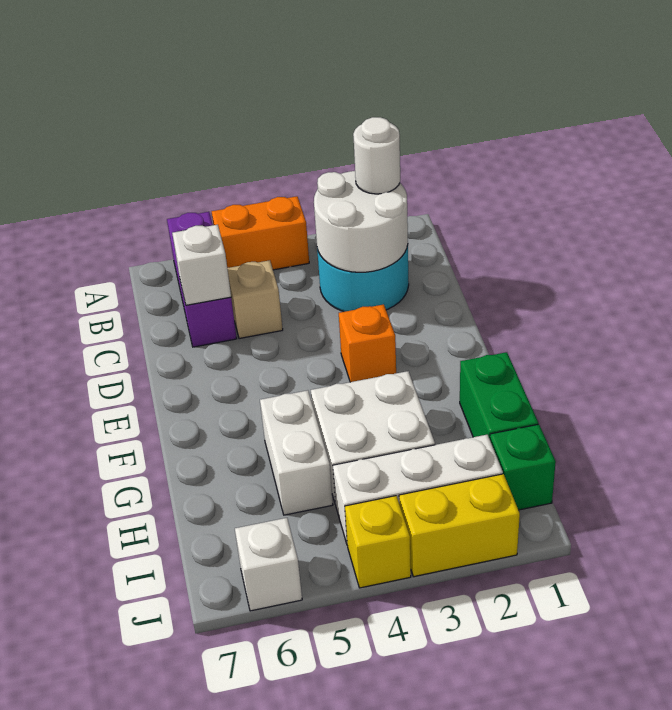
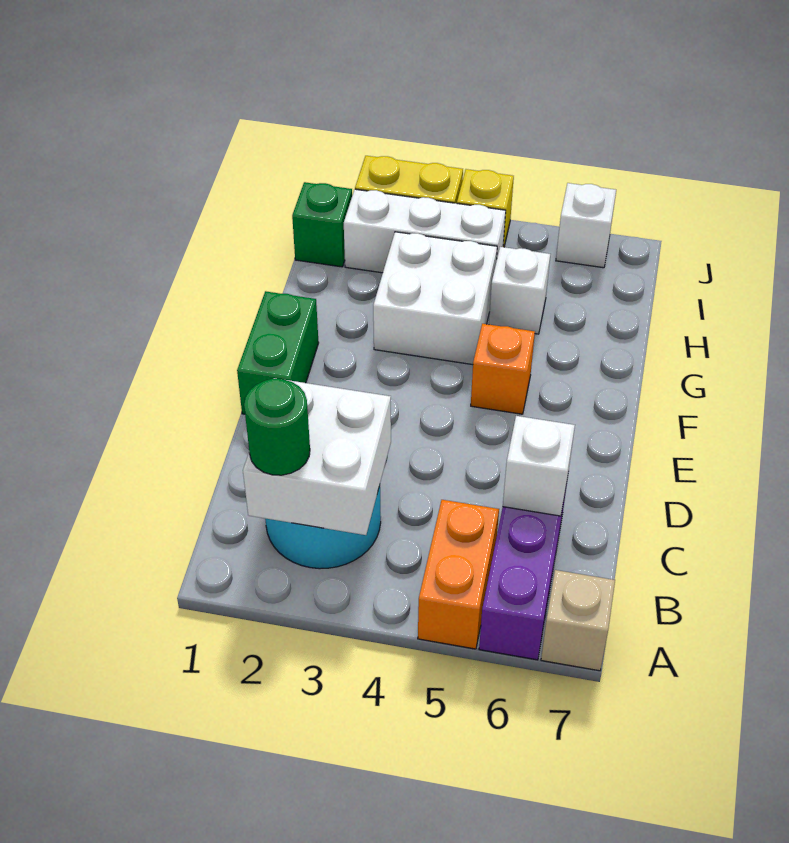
orange 1x2 brick [212,196,309,270] -> orange 1x2 brick turned to [418,500,499,649]
white 2x2 round brick [314,171,408,272] -> white 2x2 brick [243,378,391,535]
white 1x1 round brick [353,117,400,194] -> green 1x1 round brick [244,379,310,475]
tan 1x1 brick [227,260,283,339] -> tan 1x1 brick moved to [541,570,615,671]
orange 1x1 brick [339,304,396,382] -> orange 1x1 brick moved to [471,324,535,414]
green 1x2 brick [460,352,538,439] -> green 1x2 brick moved to [237,291,319,414]
white 1x2 brick [260,390,333,515] -> white 1x1 brick [489,247,550,334]

